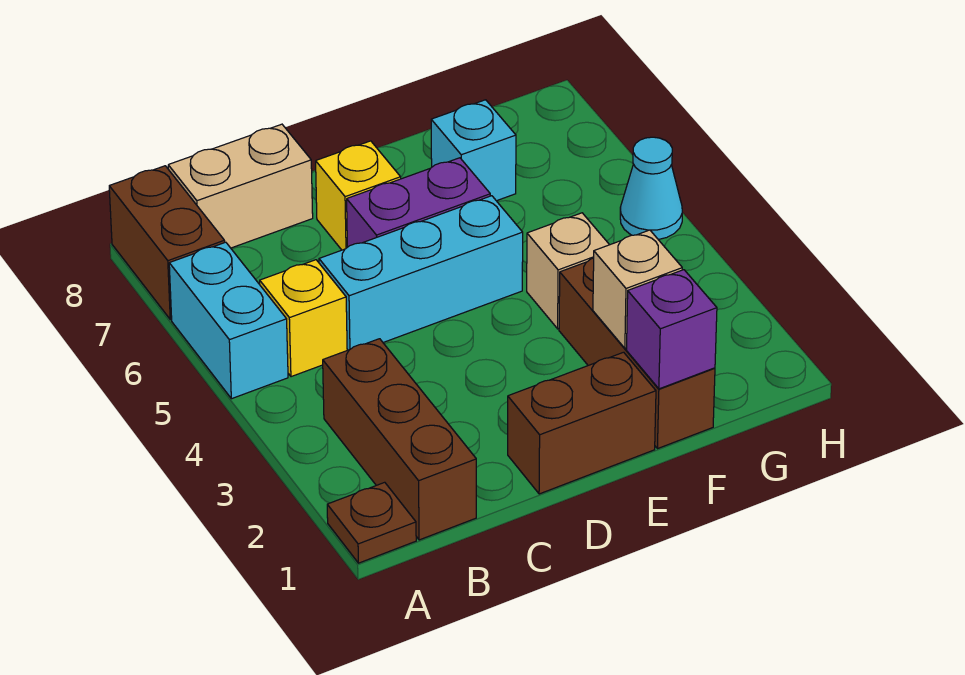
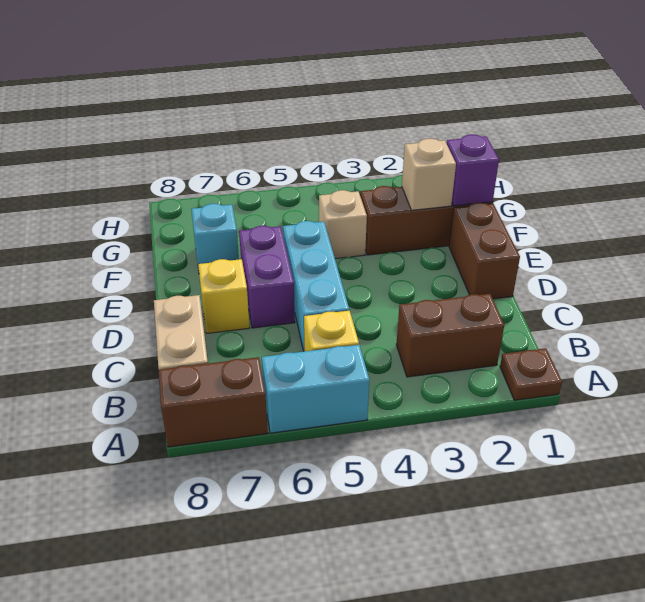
brown 1x3 brick [323,339,476,540] -> brown 1x2 brick [396,294,504,377]
cyan 1x1 cone [620,137,682,240] -> none

